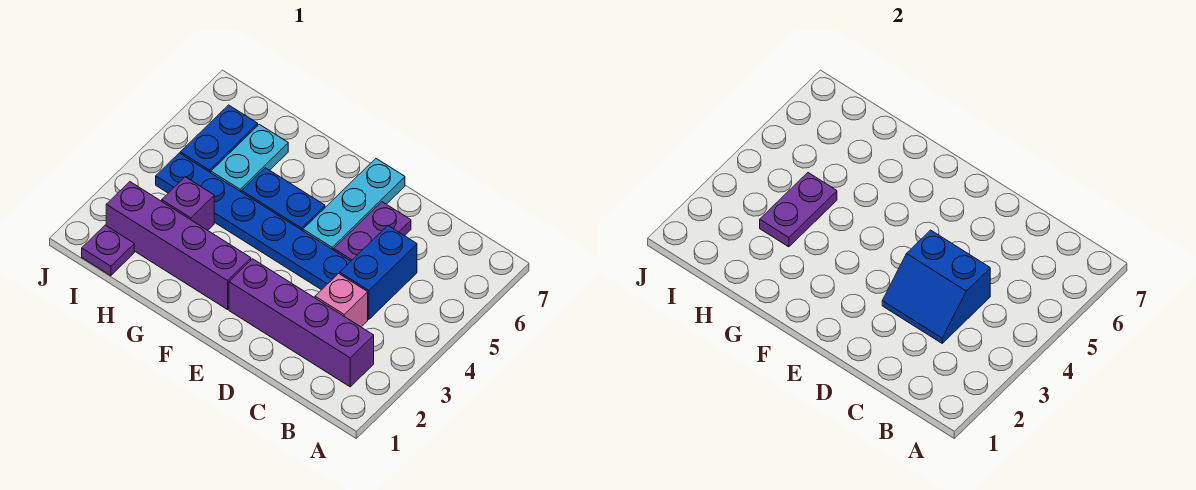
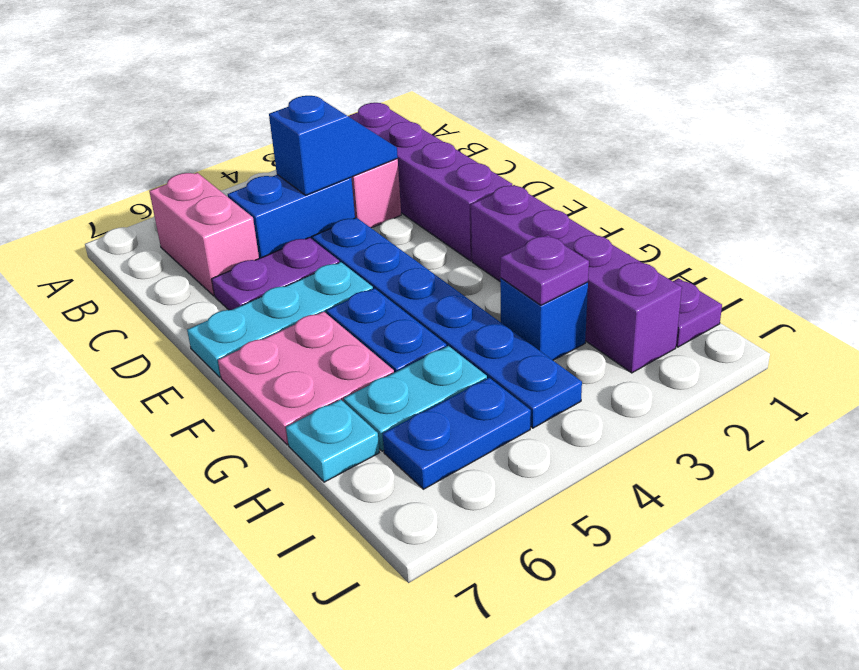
none -> pink 1x2 brick [149,173,259,296]
blue 2x2 slope [882,230,990,343] -> blue 1x2 slope [269,96,398,195]
none -> pink 2x2 plate [218,311,394,445]
purple 1x1 brick [162,177,214,230] -> blue 1x1 brick [500,278,588,361]
purple 1x2 plate [760,173,837,247] -> purple 1x1 plate [500,235,589,305]
none -> cyan 1x1 plate [286,399,379,482]

